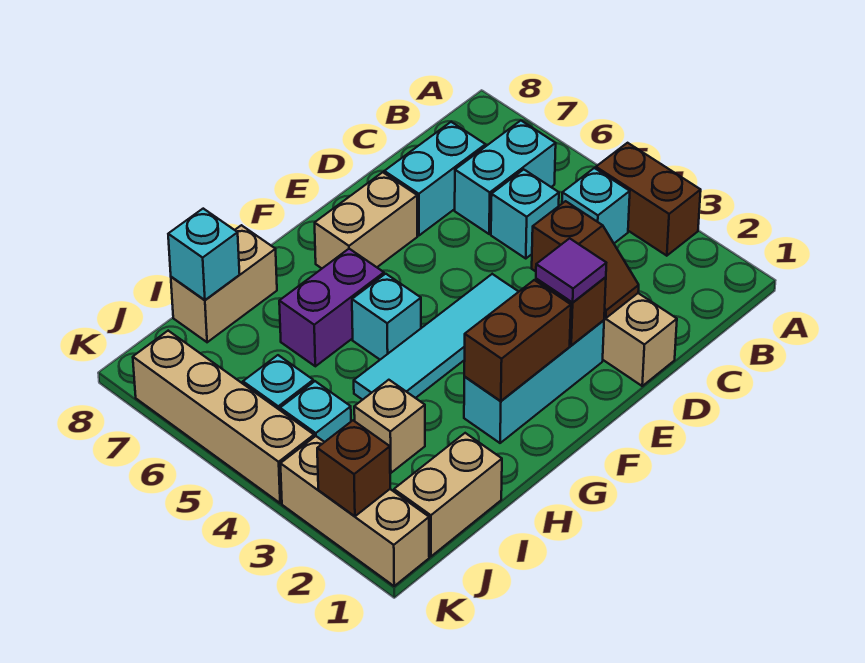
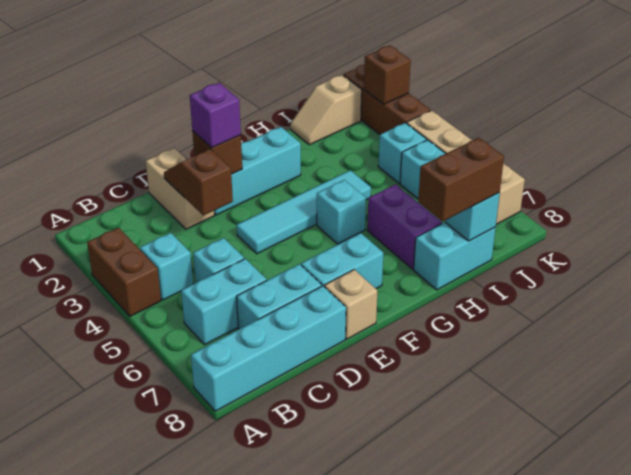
none -> cyan 1x4 brick [191,286,346,411]
purple 1x1 tile [536,238,606,302] -> purple 1x1 brick [190,83,241,148]
tan 1x2 brick [315,172,417,268] -> cyan 1x2 brick [301,233,383,288]
brown 1x2 brick [464,280,571,401] -> brown 1x2 brick moved to [418,138,504,222]
purple 1x2 brick [279,249,384,366] -> purple 1x2 brick turned to [367,185,442,269]
tan 1x2 brick [171,225,277,342] -> cyan 1x2 brick [414,222,495,290]
tan 1x2 brick [394,433,502,557] -> tan 1x2 slope [290,75,362,145]
tan 1x1 brick [354,380,425,473] -> tan 1x1 brick moved to [324,270,377,339]
tan 1x3 brick [280,436,429,586] -> brown 1x3 brick [343,65,431,134]

